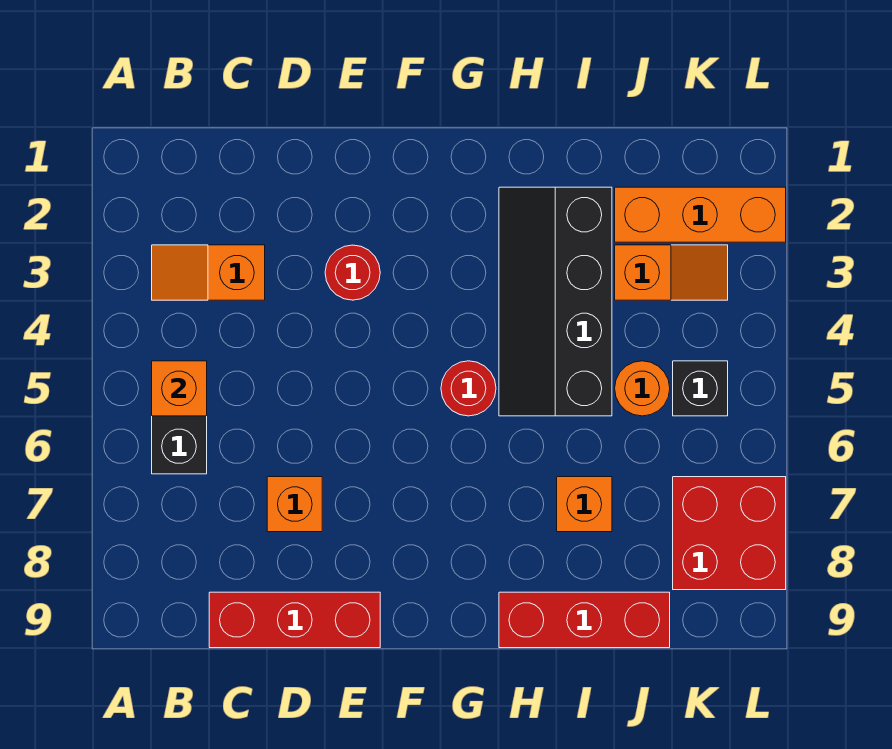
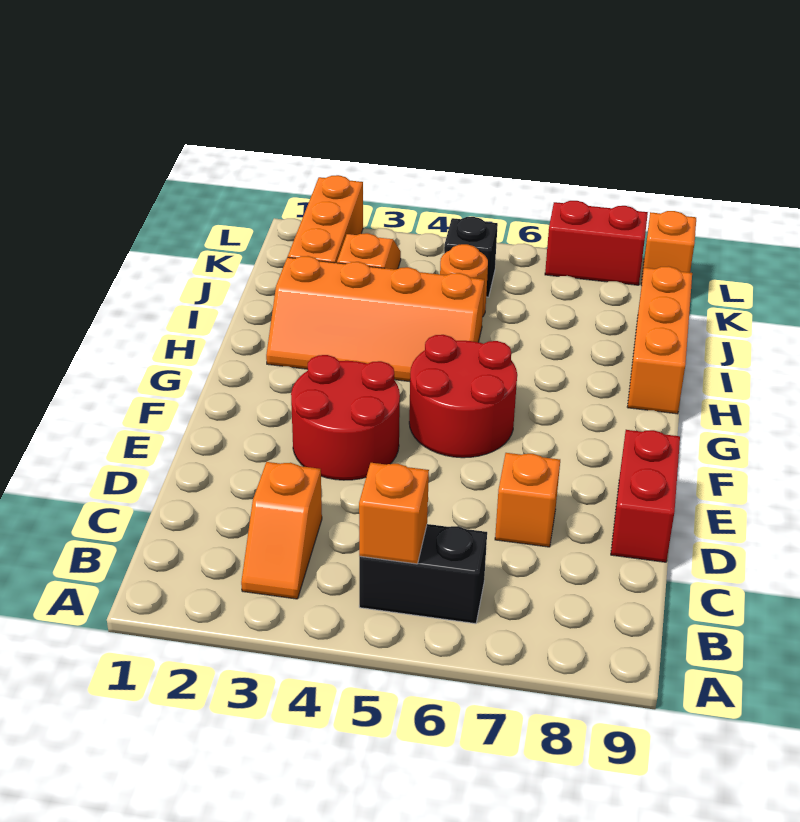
red 1x3 brick [209,592,380,648] -> red 1x2 brick [611,430,680,562]
red 1x1 round brick [325,245,380,300] -> red 2x2 round brick [291,355,400,480]
red 1x1 round brick [441,361,496,416] -> red 2x2 round brick [409,335,517,458]
black 2x4 slope [499,187,612,416] -> orange 2x4 slope [266,256,484,382]
red 1x3 brick [499,592,670,648] -> orange 1x3 brick [627,266,692,414]
orange 1x1 brick [557,477,612,532] -> orange 1x1 brick moved to [641,211,696,285]
red 2x2 brick [673,477,786,590] -> red 1x2 brick [545,201,648,285]

